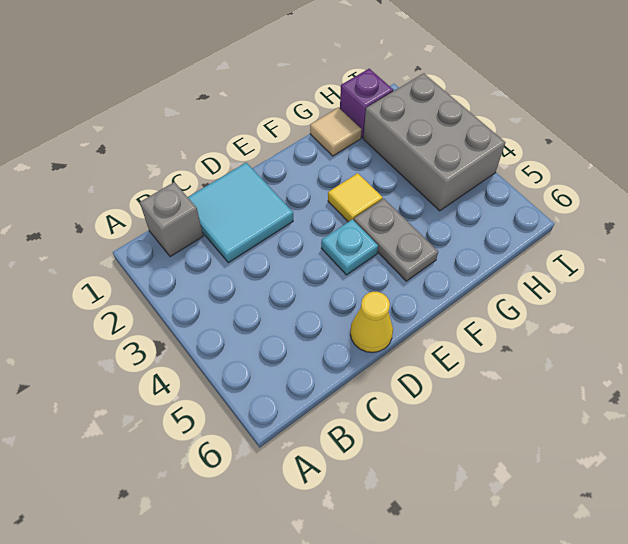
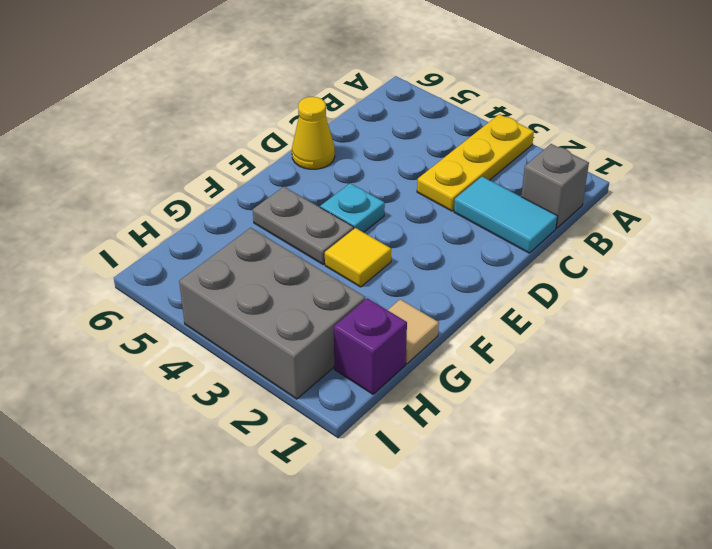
none -> yellow 1x3 plate [417,114,534,211]
cyan 2x2 tile [188,163,293,263] -> cyan 1x2 tile [454,177,558,253]

